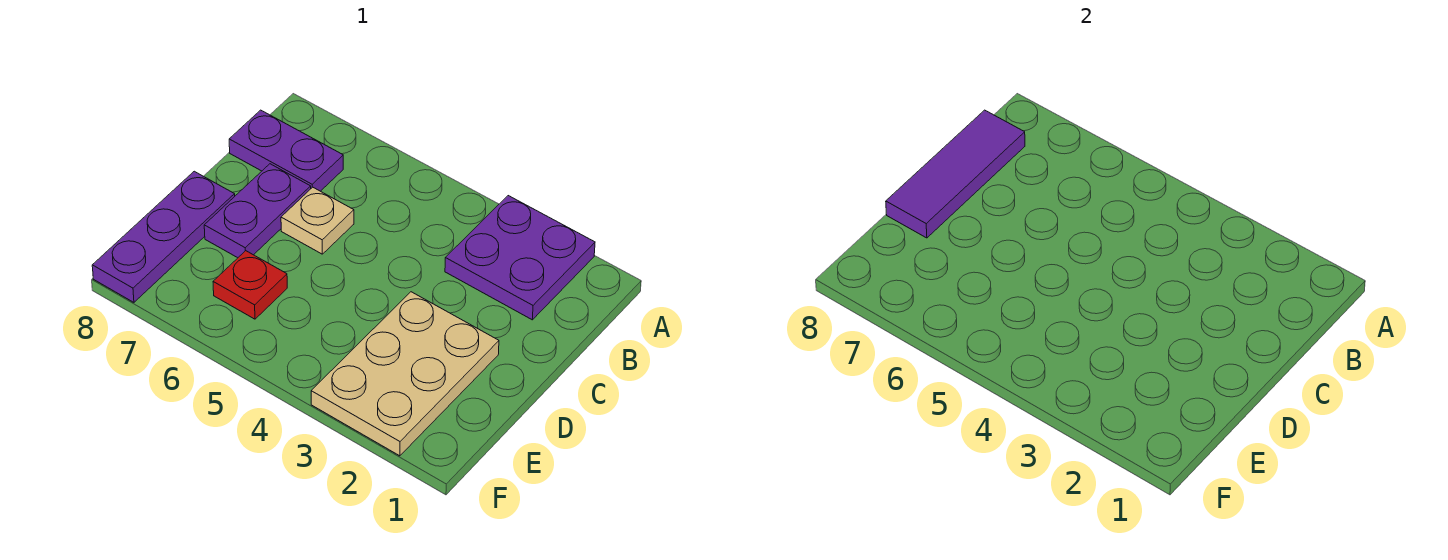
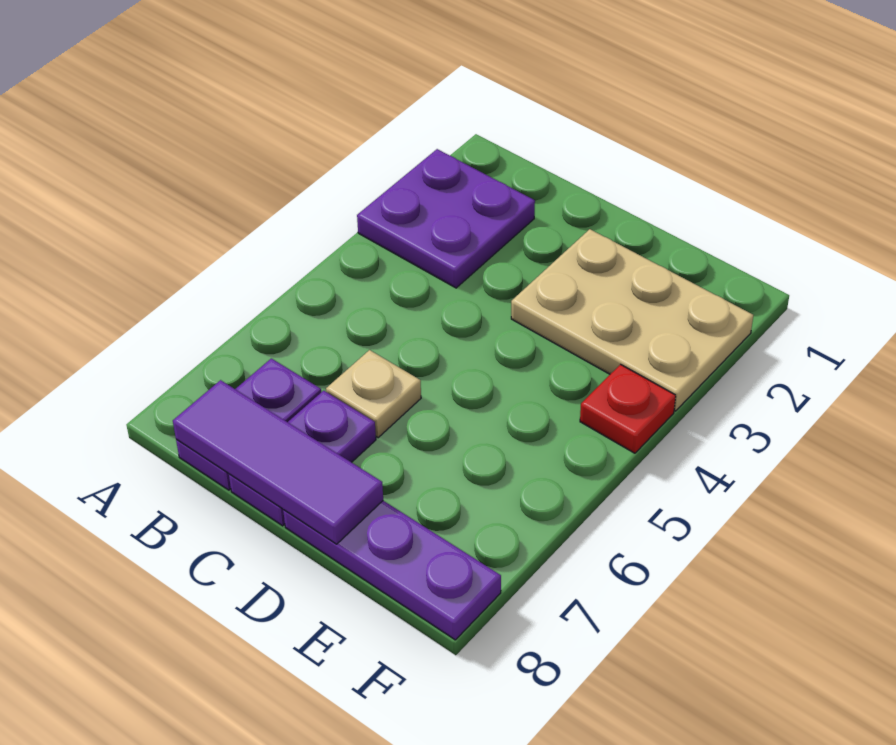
purple 1x2 plate [204,164,311,258] -> purple 1x2 plate turned to [229,391,376,526]
red 1x1 plate [213,251,287,319] -> red 1x1 plate moved to [580,365,676,453]

